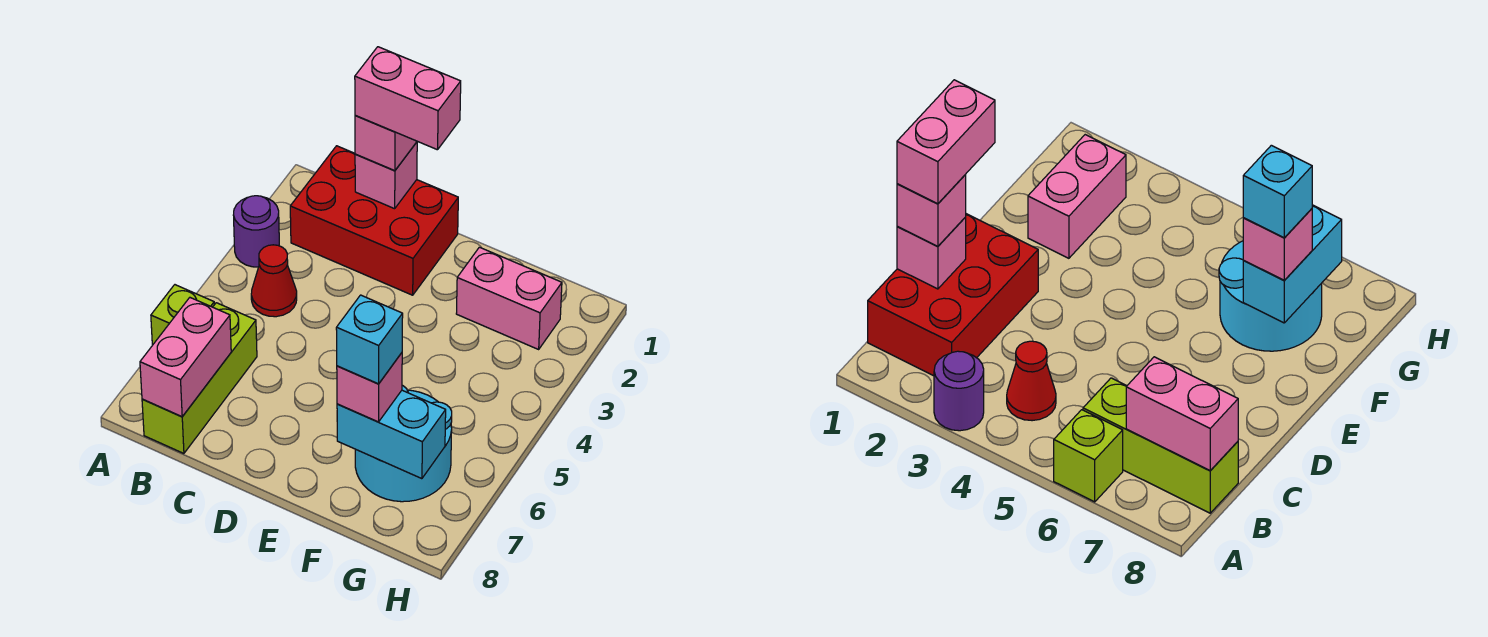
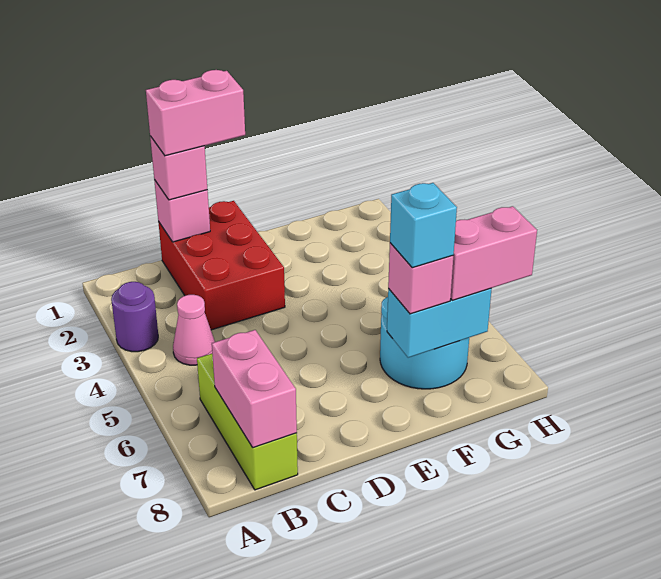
lime 1x1 brick [151,285,214,345] -> none
red 2x3 brick [290,146,458,295] -> red 2x3 brick turned to [158,201,285,330]
red 1x1 cone [251,245,297,317] -> pink 1x1 cone [173,295,215,365]
pink 1x2 brick [456,247,562,349] -> pink 1x2 brick moved to [450,206,537,300]

